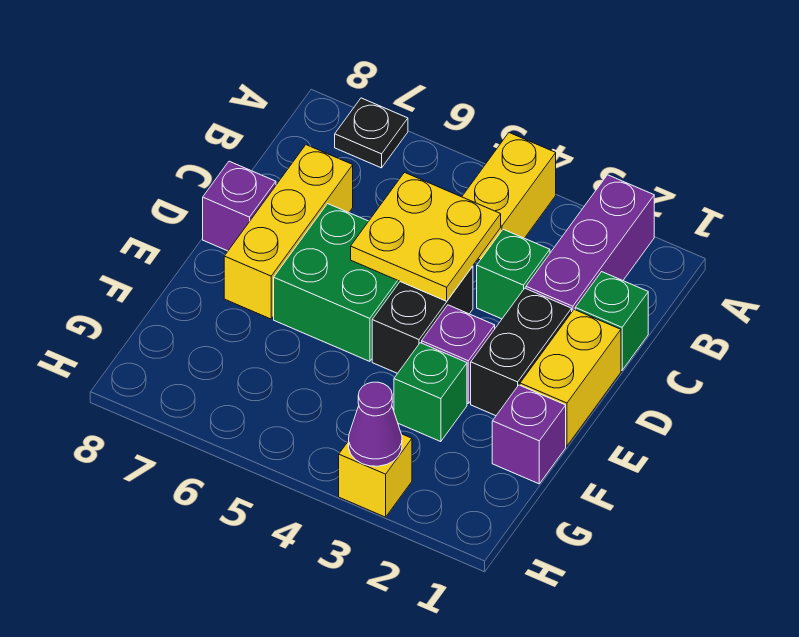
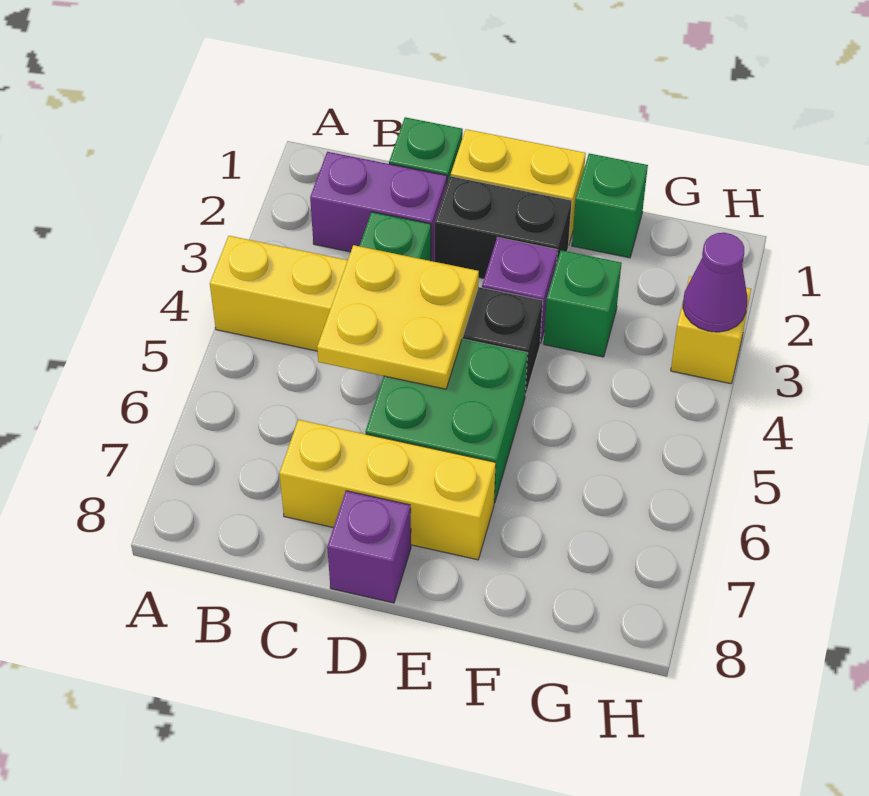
purple 1x3 brick [526,175,654,311] -> purple 1x2 brick [310,152,447,262]
black 1x1 plate [335,98,408,168] -> none
purple 1x1 brick [492,385,566,484] -> green 1x1 brick [572,153,648,258]

